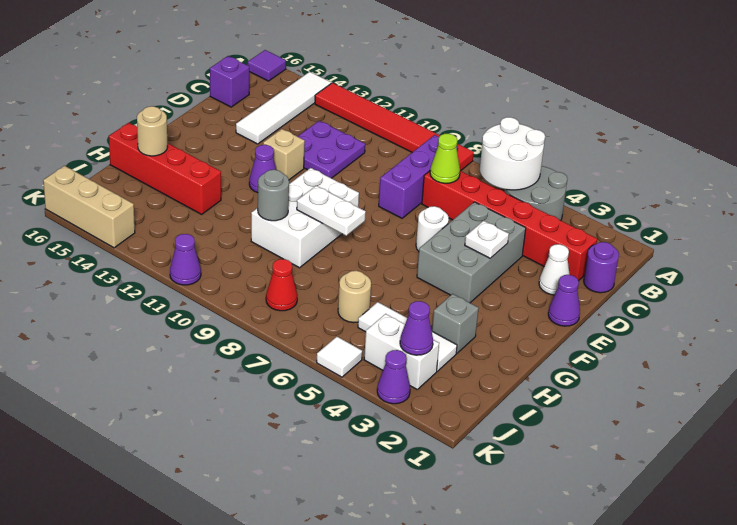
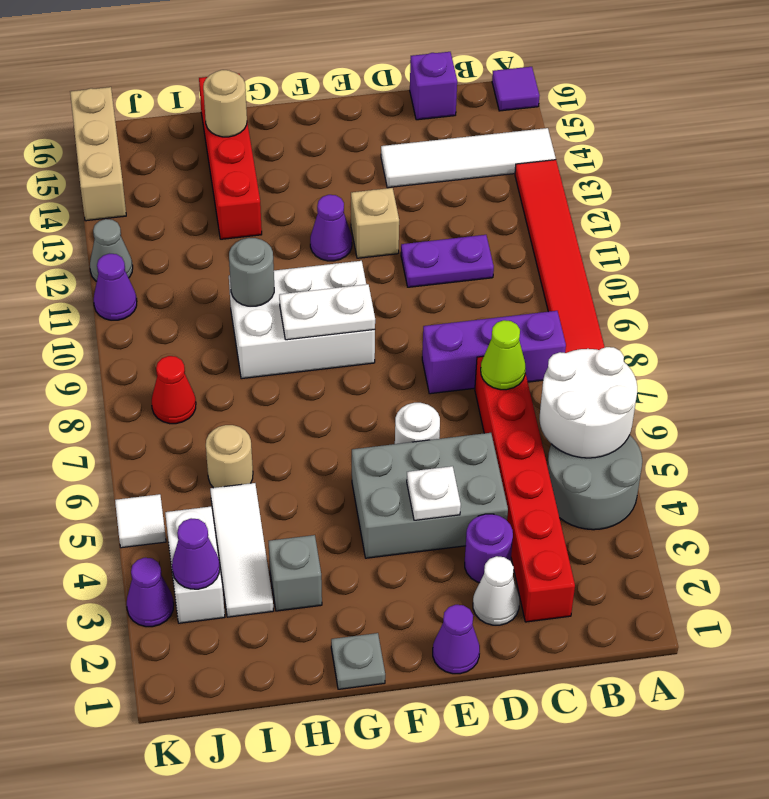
purple 1x1 round brick [584,242,619,293] -> purple 1x1 round brick moved to [465,514,513,583]
purple 2x2 plate [297,121,365,178] -> purple 1x2 plate [401,235,494,287]
none -> grey 1x1 plate [331,633,385,689]
white 1x2 plate [297,186,366,236] -> white 1x2 plate turned to [279,284,375,340]
none -> grey 1x1 cone [90,219,133,281]

